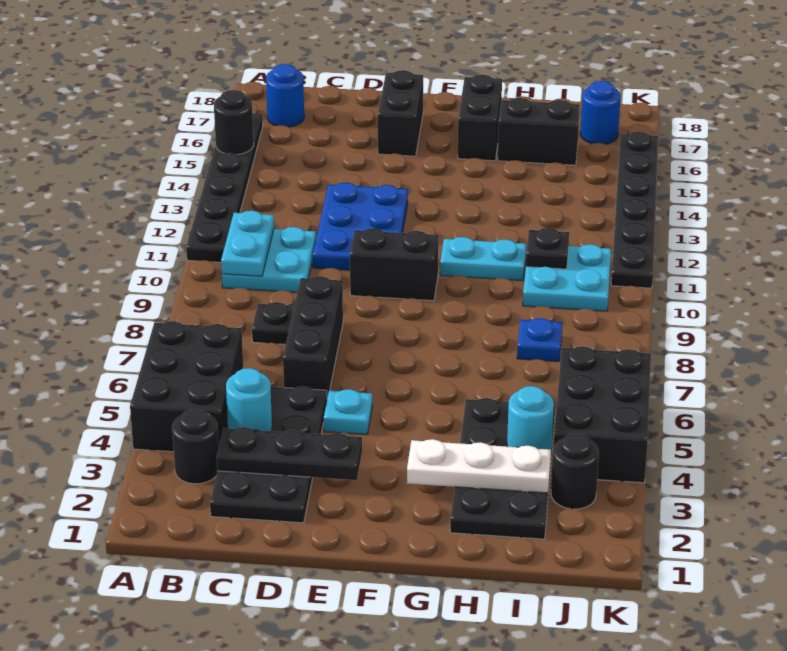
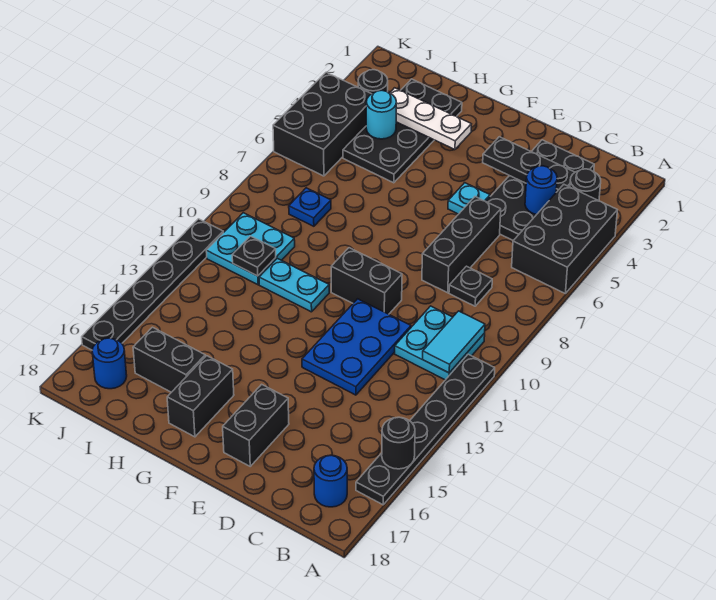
cyan 1x2 plate [221,211,274,276] -> cyan 1x2 tile [423,311,485,373]
cyan 1x1 round brick [226,368,272,431] -> blue 1x1 round brick [525,166,557,215]

